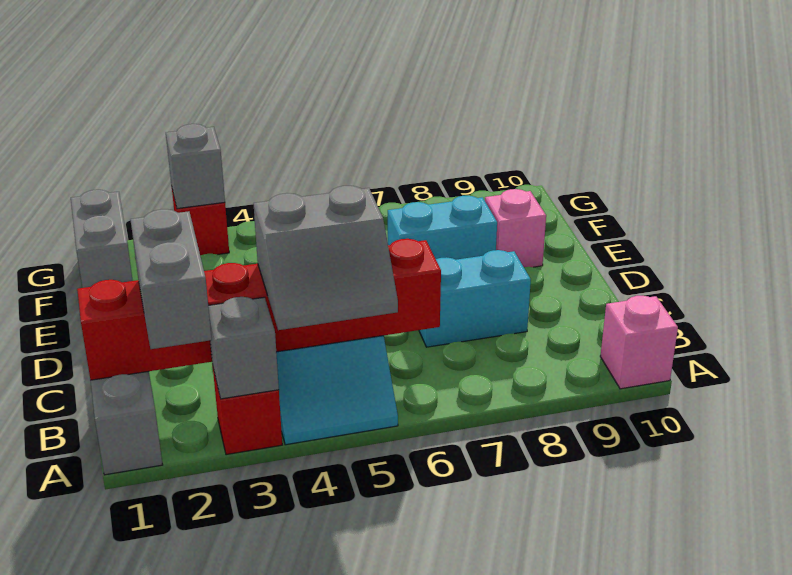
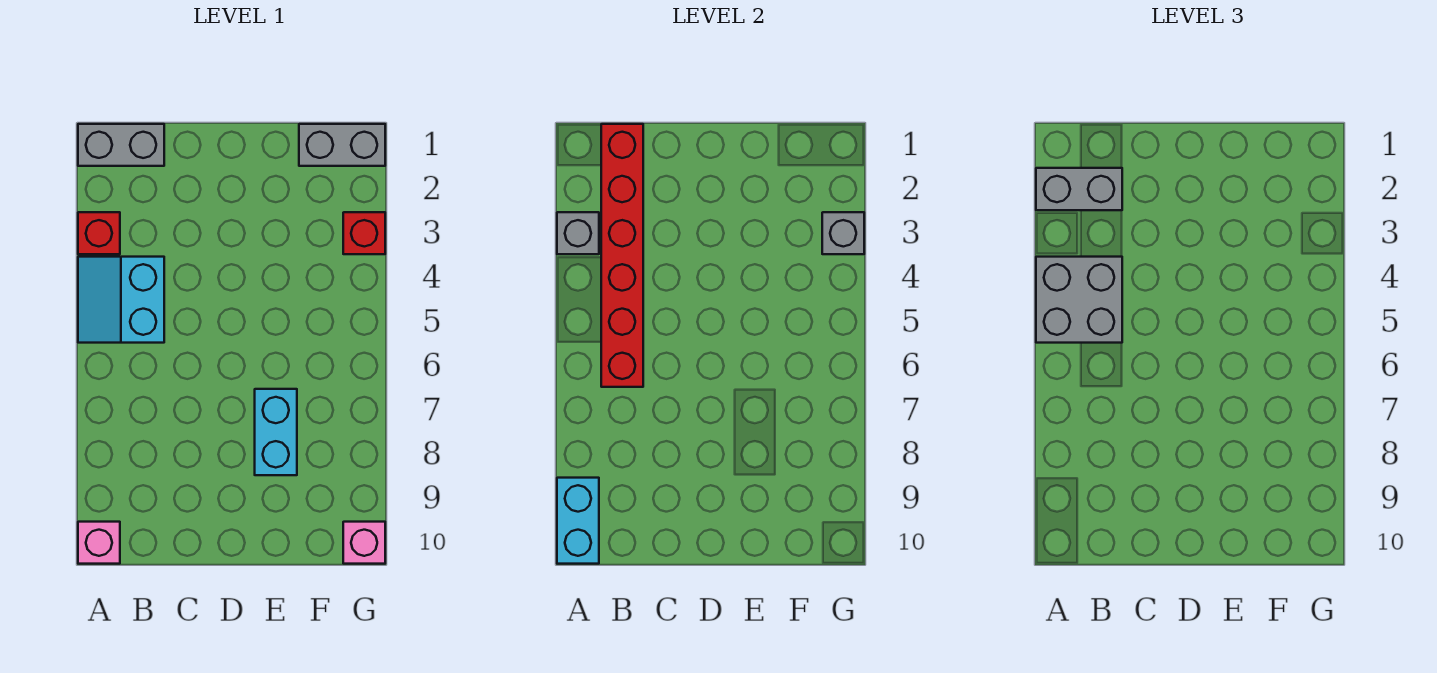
grey 2x2 slope [253,186,398,330] -> grey 2x2 brick [1036,257,1122,343]
cyan 1x2 brick [419,250,531,347] -> cyan 1x2 brick moved to [557,478,599,564]
pink 1x1 brick [485,189,546,267] -> pink 1x1 brick moved to [343,522,385,564]

